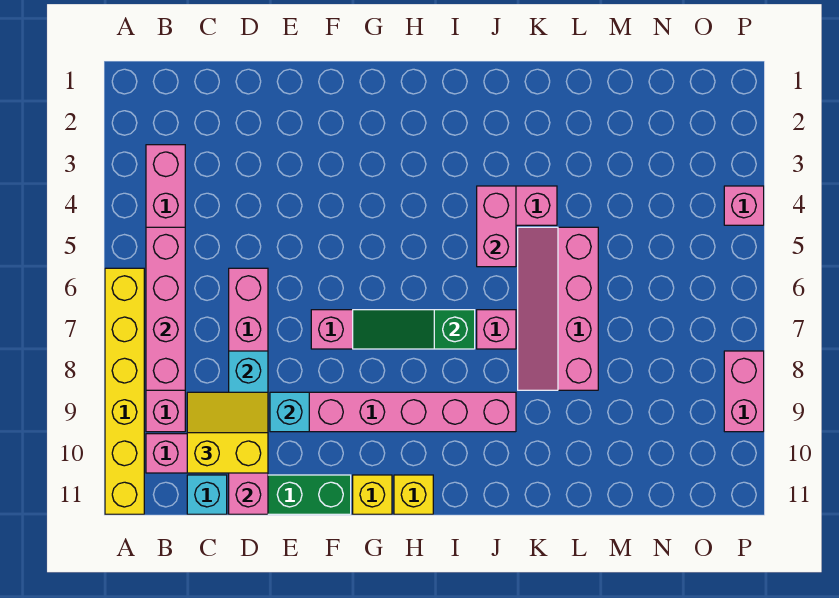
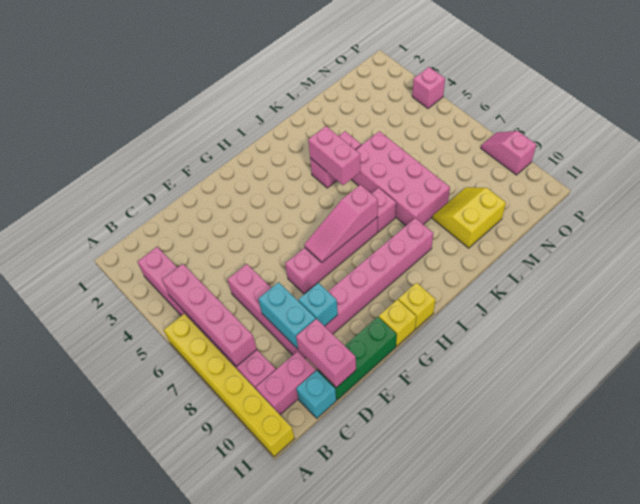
yellow 2x2 slope [187,392,268,473] -> yellow 2x2 slope moved to [432,187,506,248]
green 1x3 slope [353,310,475,349] -> pink 1x3 slope [304,185,378,262]
pink 2x4 slope [518,227,598,390] -> pink 2x4 brick [351,131,450,225]
pink 1x2 brick [724,351,764,432] -> pink 1x2 slope [481,131,536,175]

